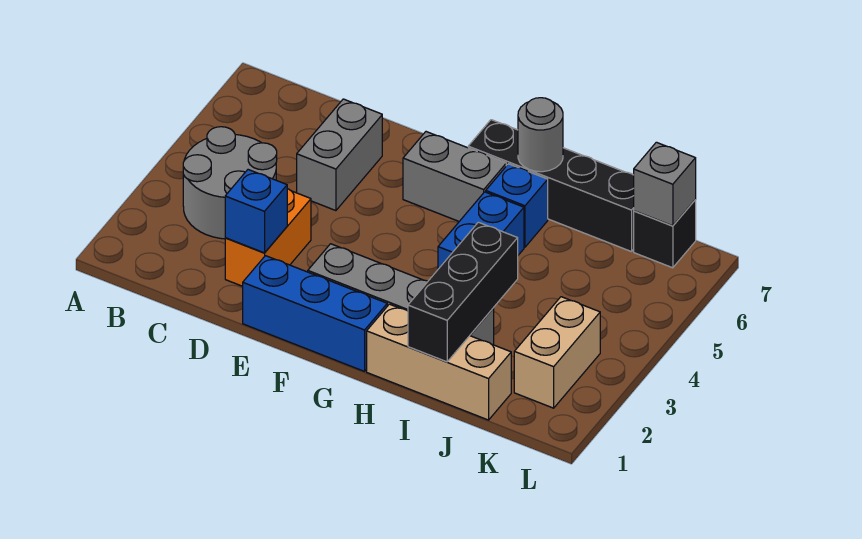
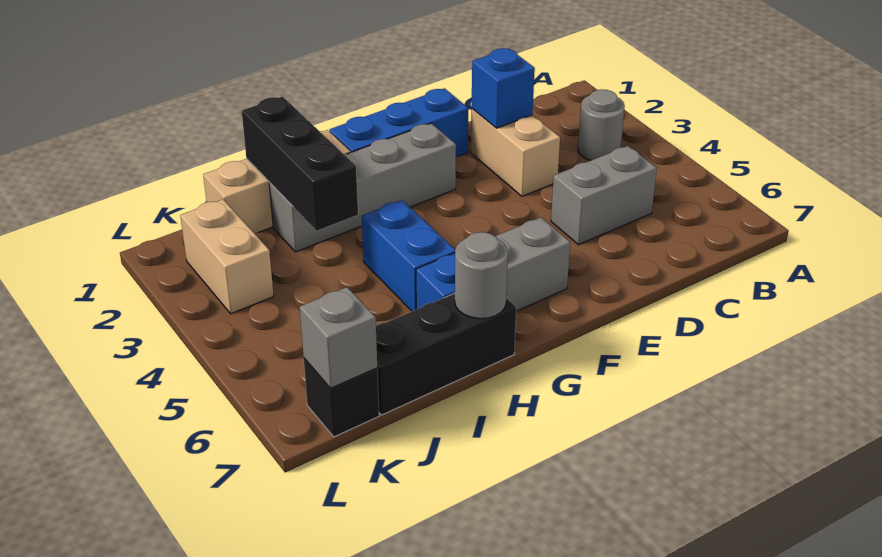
grey 2x2 round brick [183,127,277,239] -> grey 1x1 round brick [578,89,625,161]
orange 1x2 brick [225,189,311,286] -> tan 1x2 brick [471,109,560,196]
grey 1x2 brick [297,99,382,211] -> grey 1x2 brick turned to [551,146,657,245]
black 1x4 brick [468,120,634,252] -> black 1x3 brick [376,293,516,415]

